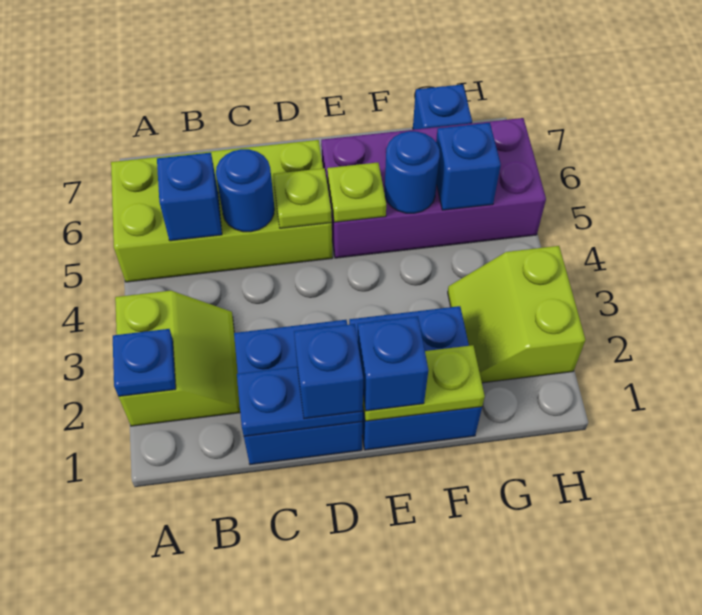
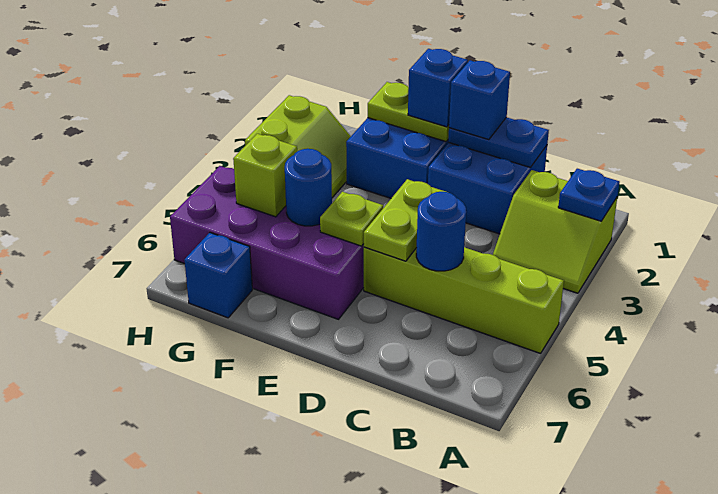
lime 2x2 slope [115,291,240,426] -> lime 2x2 slope turned to [493,170,617,293]
lime 2x4 brick [111,140,333,282] -> lime 1x4 brick [364,247,564,353]
blue 1x1 brick [157,153,222,241] -> none
lime 1x1 plate [273,168,332,228] -> lime 1x2 plate [364,179,446,261]
blue 1x1 brick [436,123,501,210] -> lime 1x1 brick [233,134,297,217]

